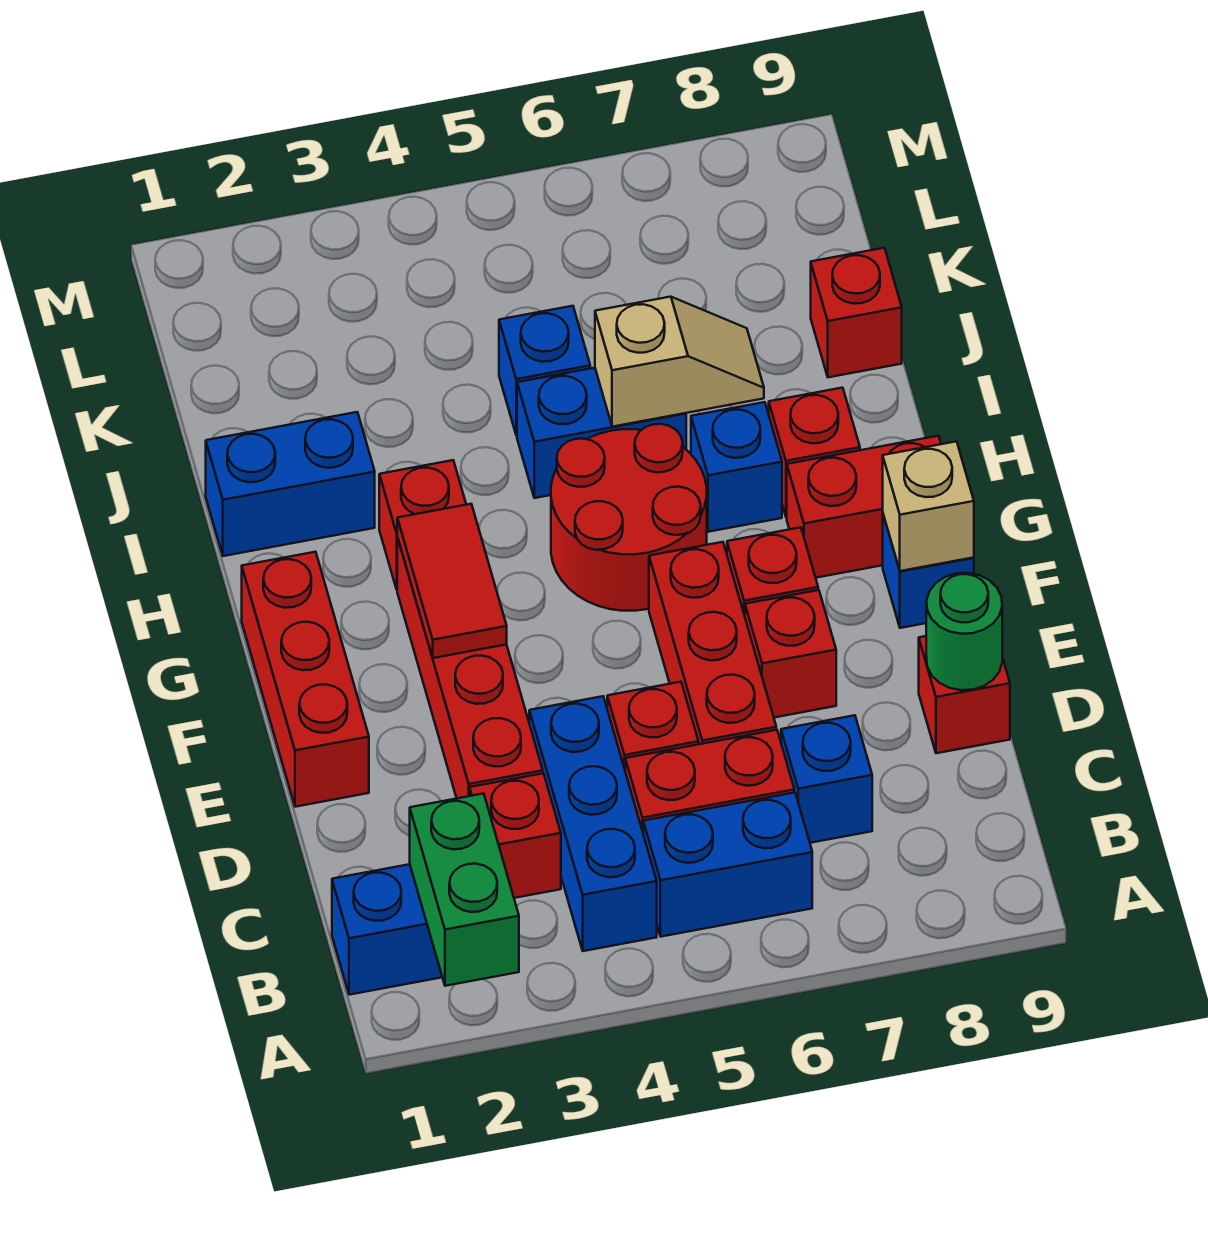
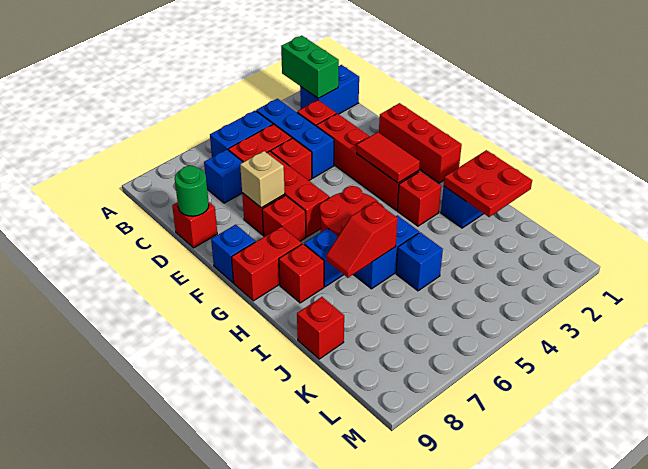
tan 1x1 brick [883,441,974,571] -> tan 1x1 brick moved to [240,151,285,208]
none -> red 2x2 plate [444,150,532,217]
tan 1x2 slope [595,297,764,427] -> red 1x2 slope [326,202,398,278]

